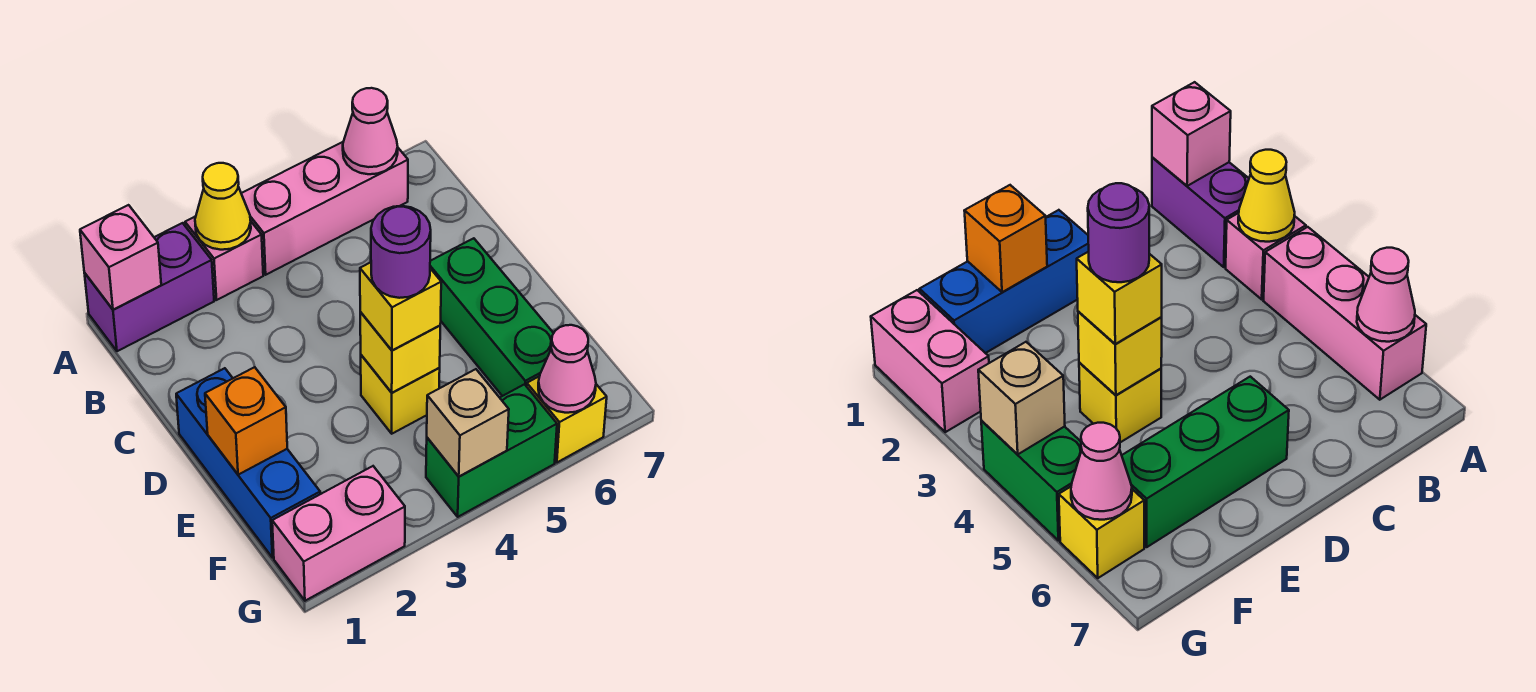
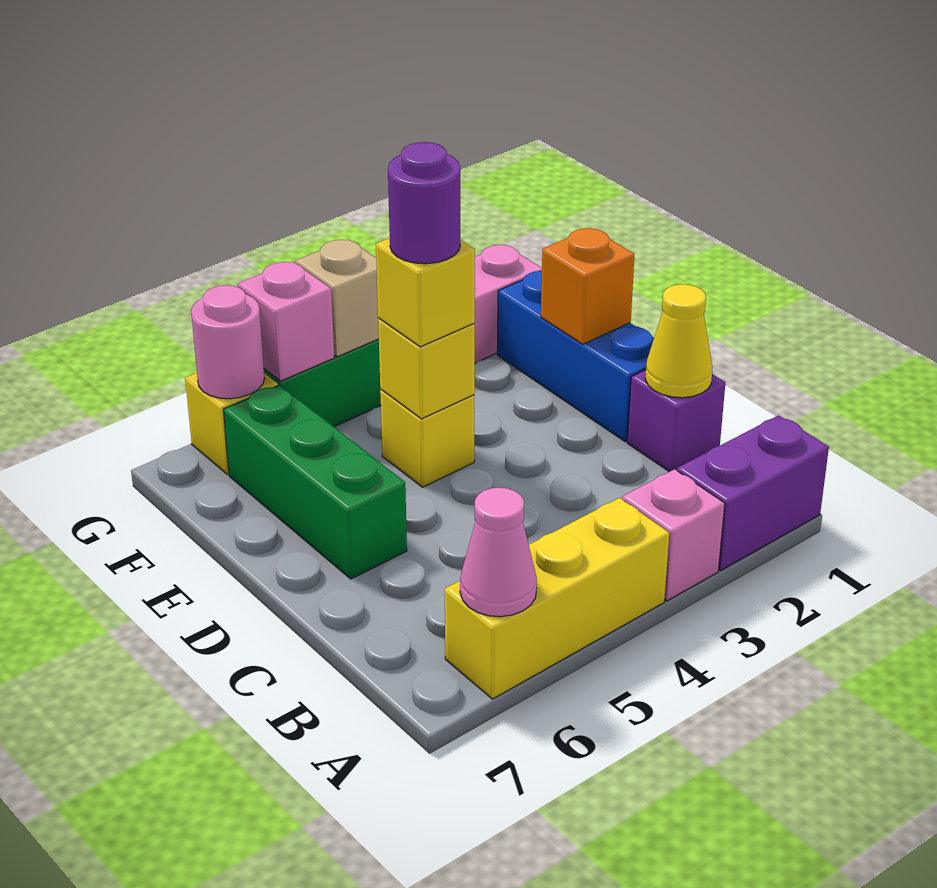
pink 1x1 brick [80,205,161,310] -> pink 1x1 brick moved to [238,262,334,381]
yellow 1x1 cone [195,163,251,250] -> yellow 1x1 cone moved to [645,284,712,398]
pink 1x3 brick [241,141,408,275] -> yellow 1x3 brick [445,498,669,699]
none -> purple 1x1 brick [627,370,725,472]
pink 1x1 cone [538,325,596,413] -> pink 1x1 round brick [191,285,265,399]

